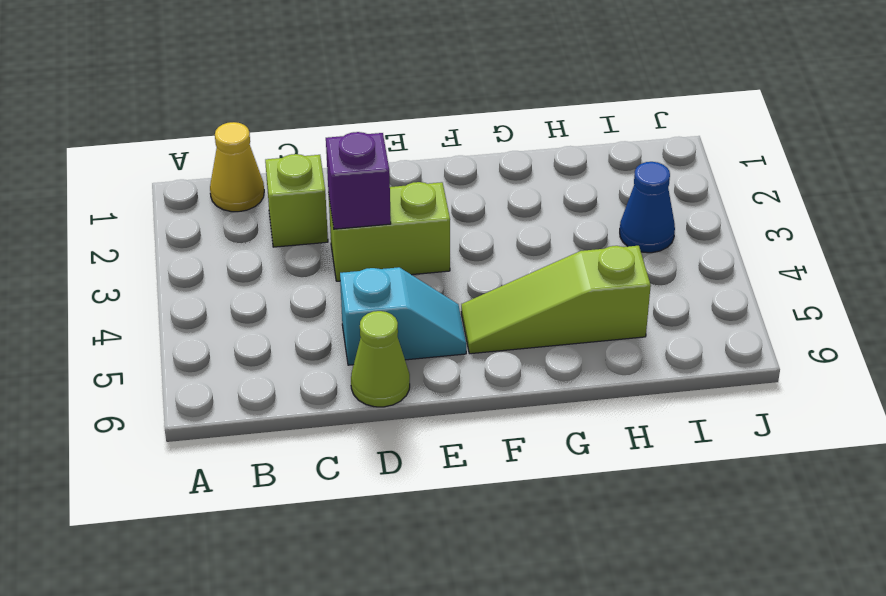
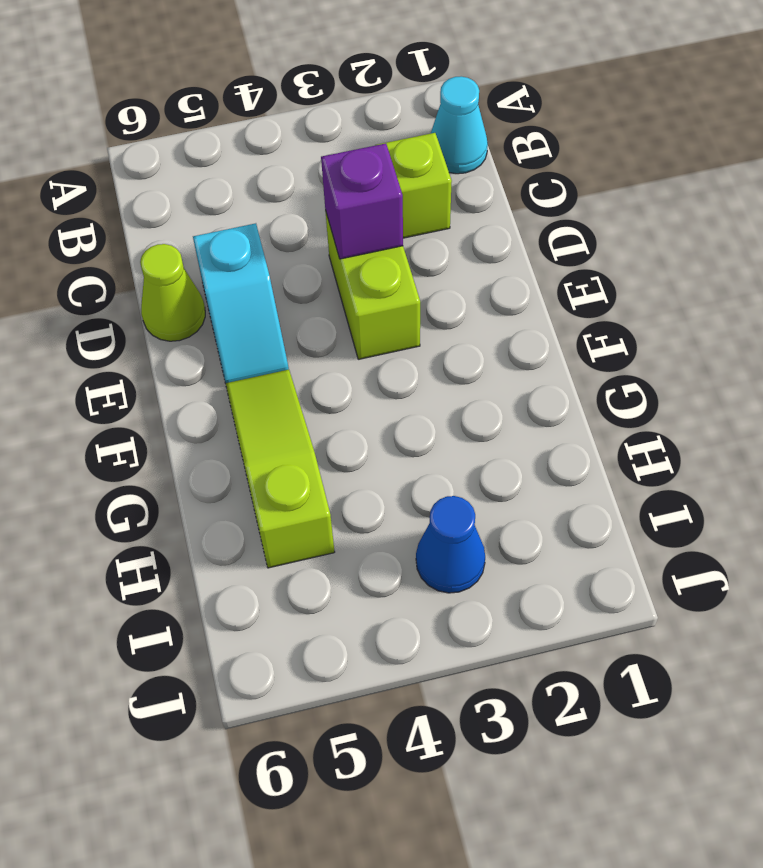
yellow 1x1 cone [210,122,264,212] -> cyan 1x1 cone [431,76,488,174]

